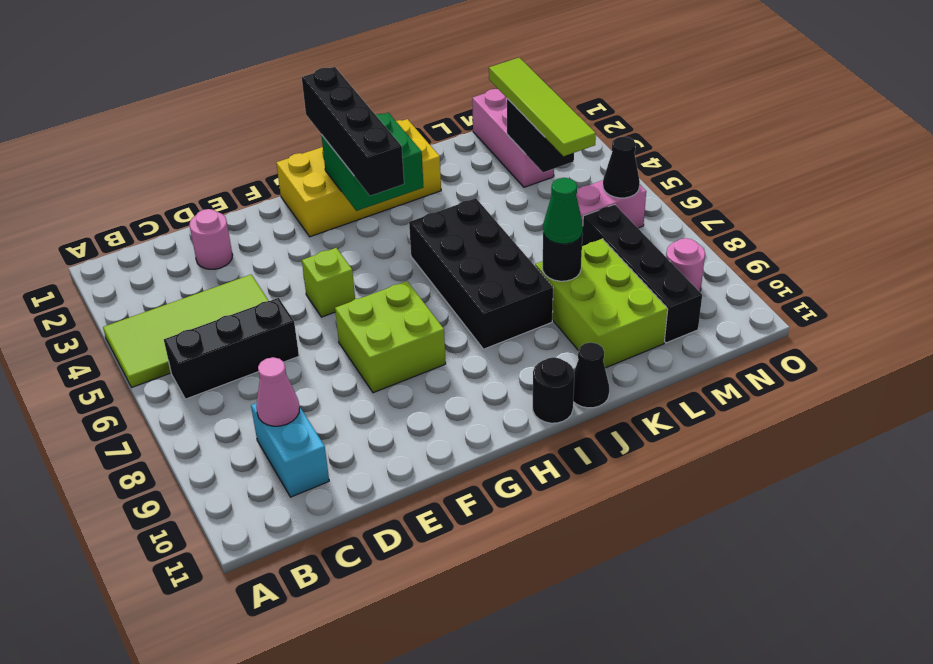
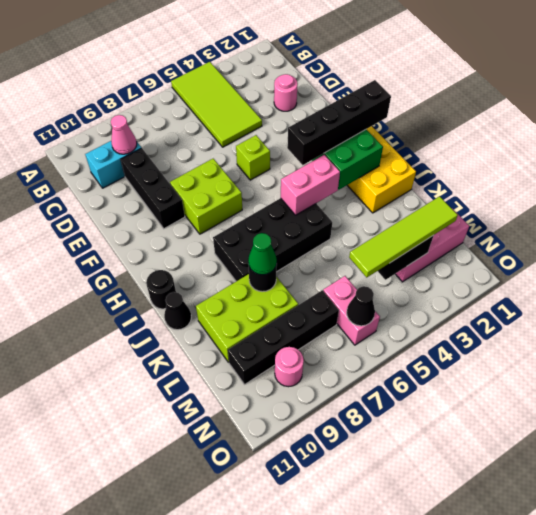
black 1x3 brick [164,298,299,399] -> black 1x3 brick moved to [121,148,185,229]
none -> pink 1x2 brick [281,155,340,215]

